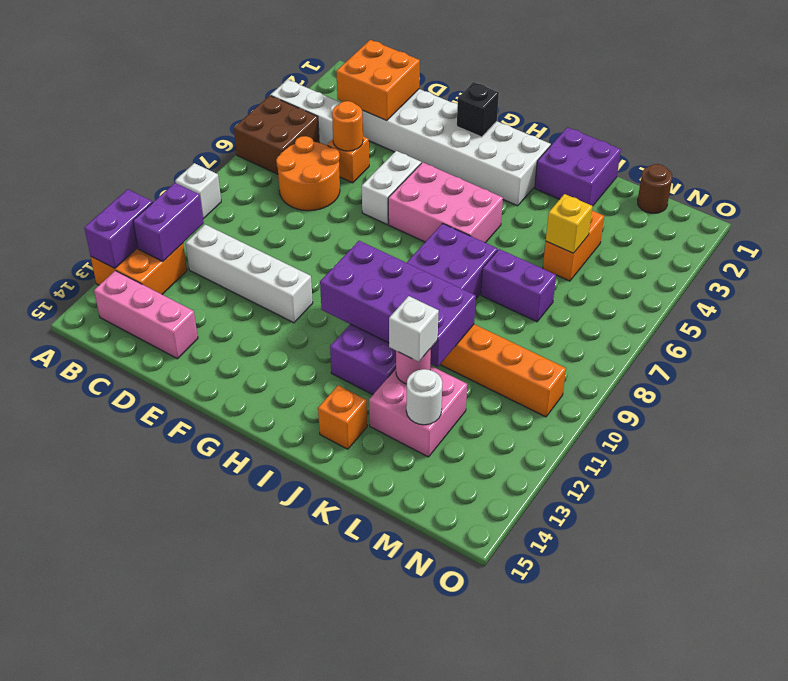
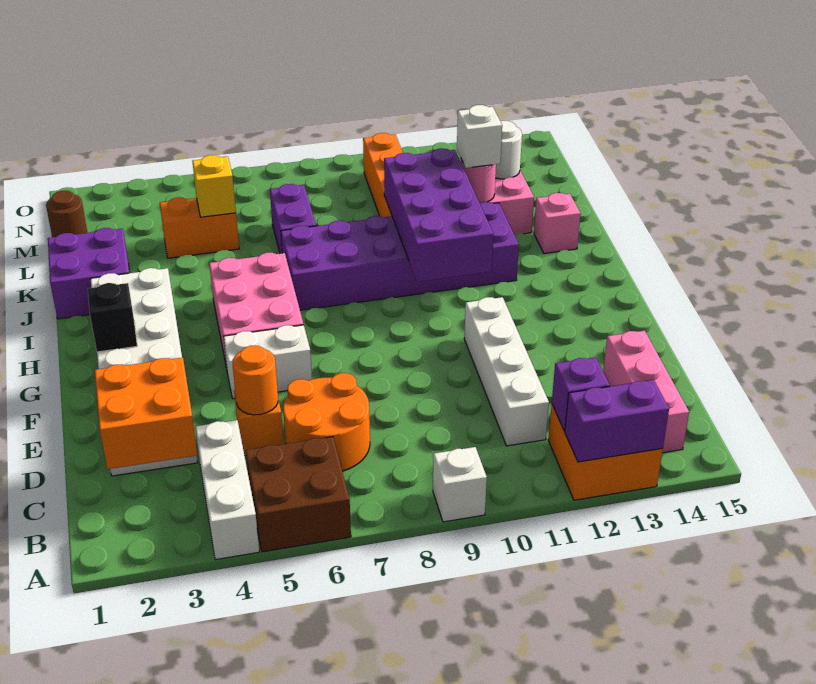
purple 1x2 brick [133,183,204,262] -> purple 1x1 brick [552,357,610,431]
orange 1x1 brick [318,385,367,449] -> pink 1x1 brick [534,193,581,253]

